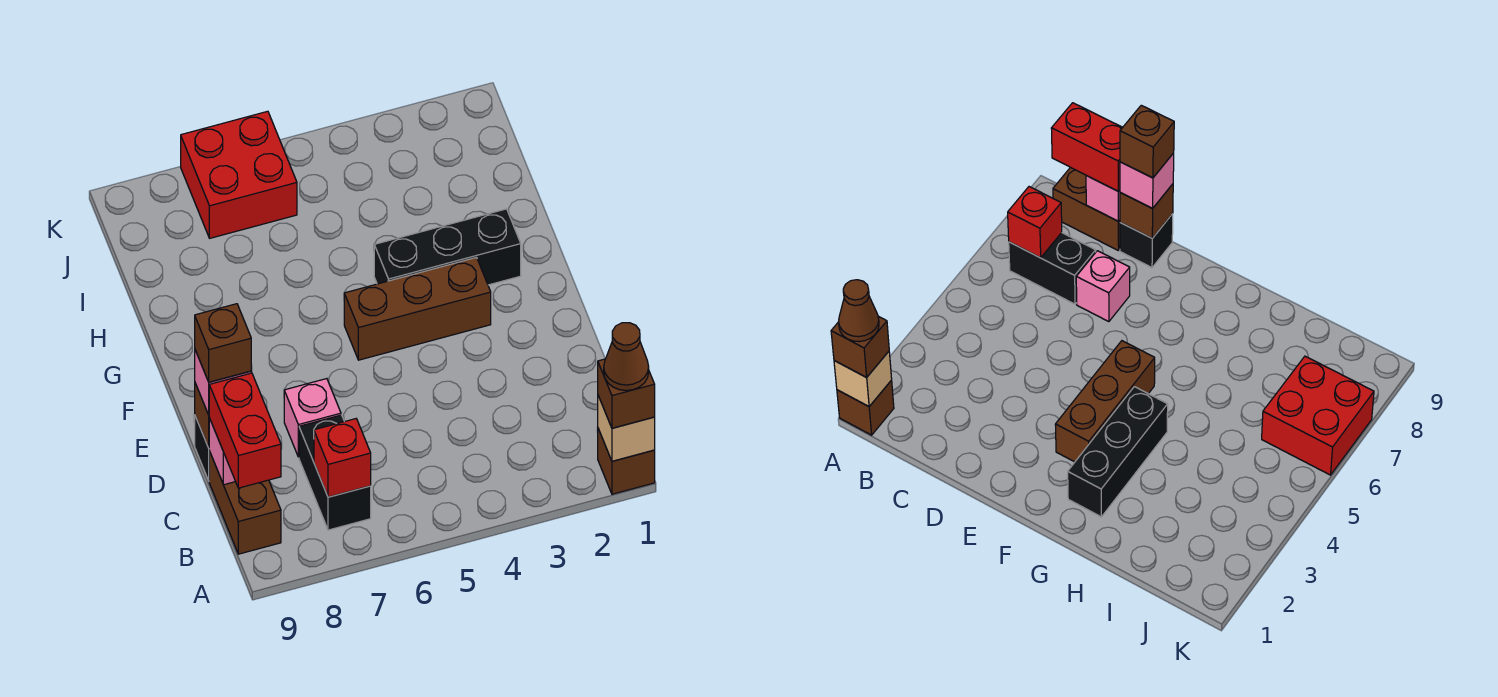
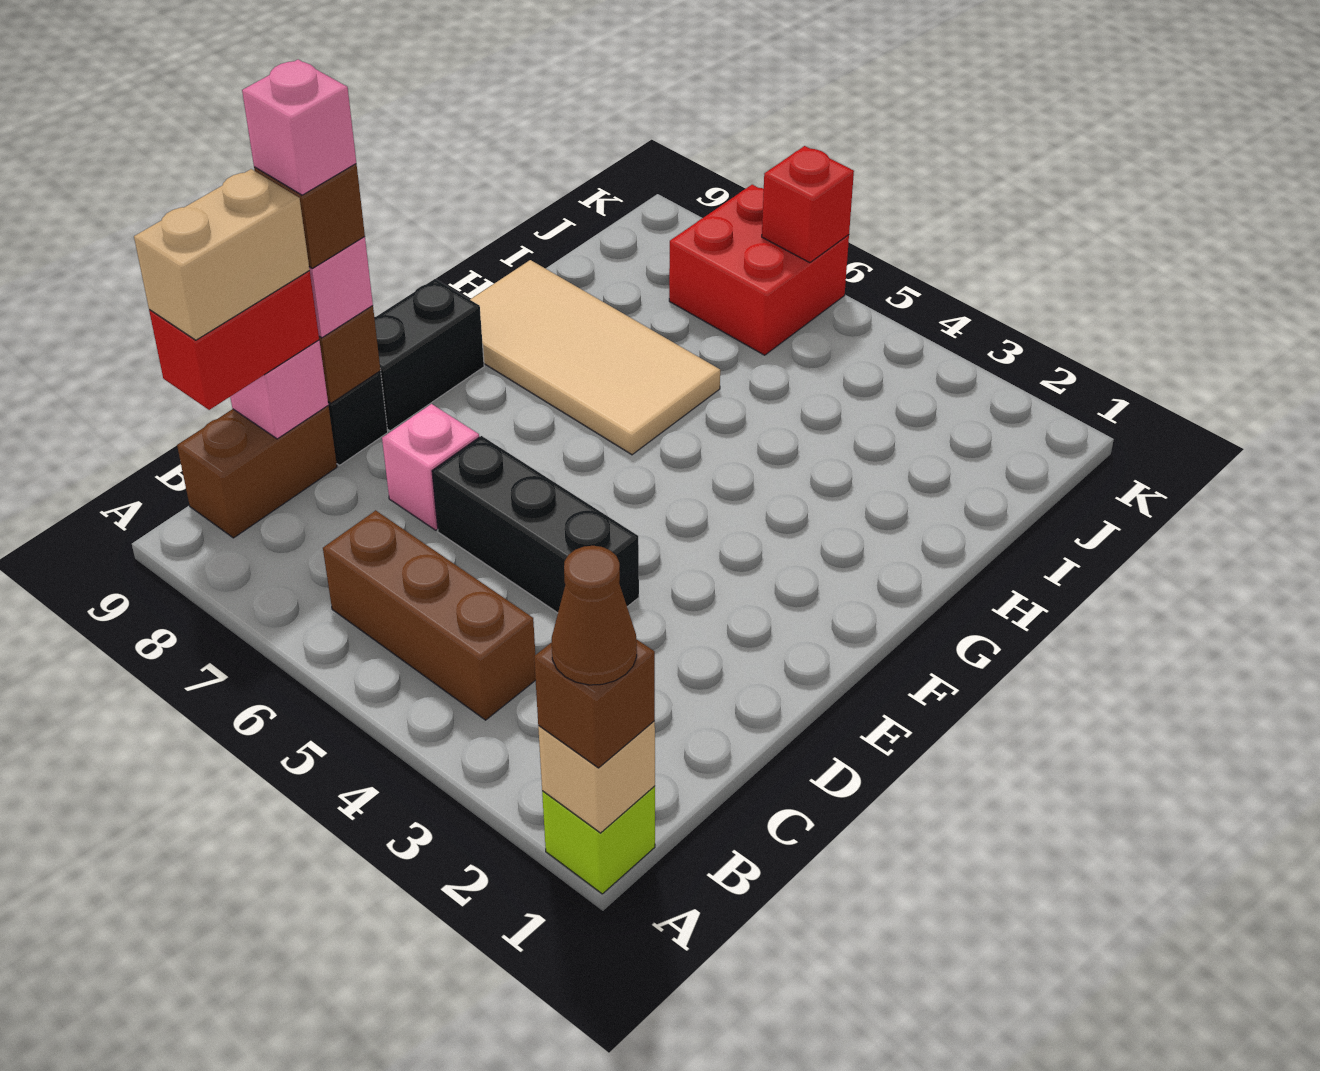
brown 1x1 brick [598,429,655,494] -> lime 1x1 brick [542,786,655,894]
black 1x2 brick [299,415,371,530] -> black 1x2 brick moved to [374,279,484,431]
red 1x1 brick [314,419,371,497] -> red 1x1 brick moved to [762,146,854,263]
none -> tan 1x2 brick [134,169,310,340]
none -> pink 1x1 brick [242,59,356,195]
brown 1x3 brick [344,258,491,360] -> brown 1x3 brick moved to [323,510,536,720]
black 1x3 brick [374,209,521,285] -> black 1x3 brick moved to [432,436,639,613]
none -> tan 2x4 tile [470,260,720,455]

